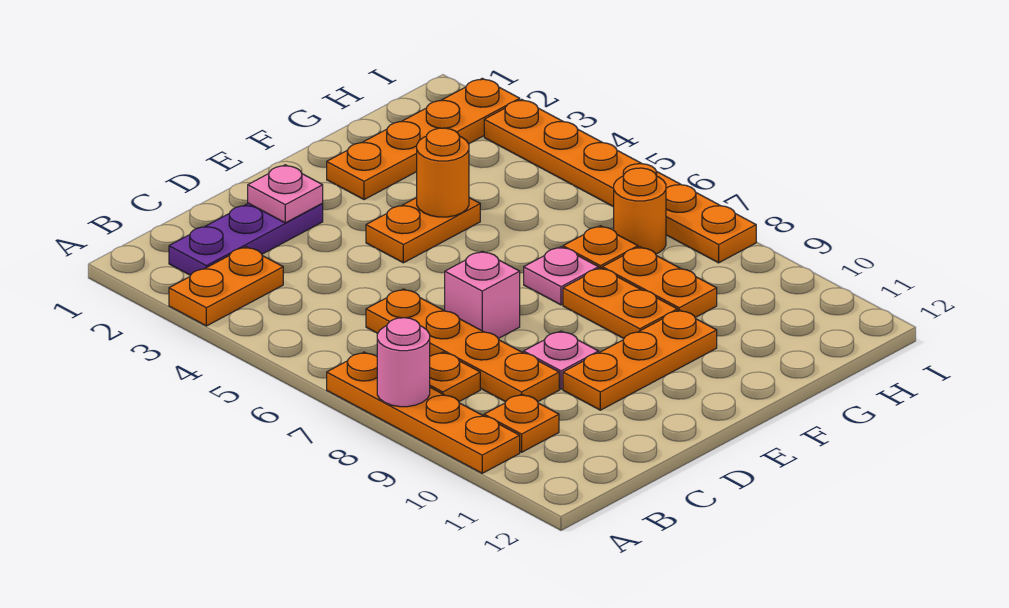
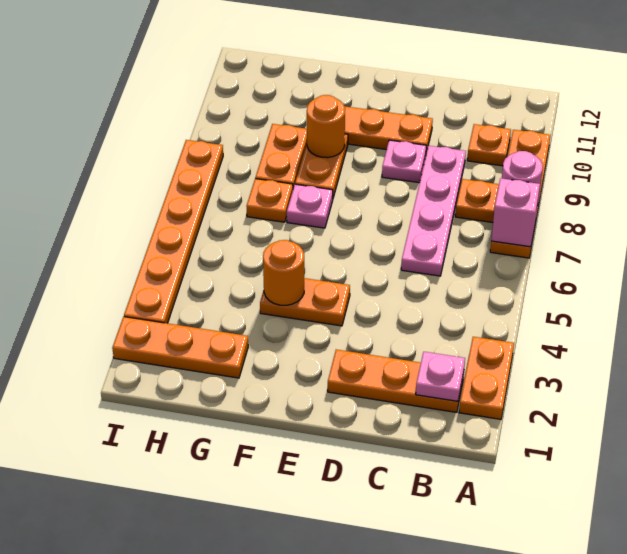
orange 1x2 plate [169,247,283,326] -> orange 1x2 plate turned to [459,337,514,419]
purple 1x3 plate [169,203,323,275] -> orange 1x3 plate [328,350,464,412]
orange 1x4 plate [366,289,559,402] -> pink 1x4 plate [401,146,466,276]
pink 1x1 plate [248,165,323,223] -> pink 1x1 plate moved to [416,352,465,401]
pink 1x1 brick [445,251,520,339] -> pink 1x1 brick moved to [491,178,540,247]
orange 1x4 plate [327,78,520,200] -> orange 1x3 plate [112,317,248,378]
orange 1x1 round brick [614,168,666,254] -> orange 1x1 round brick moved to [307,95,345,158]

